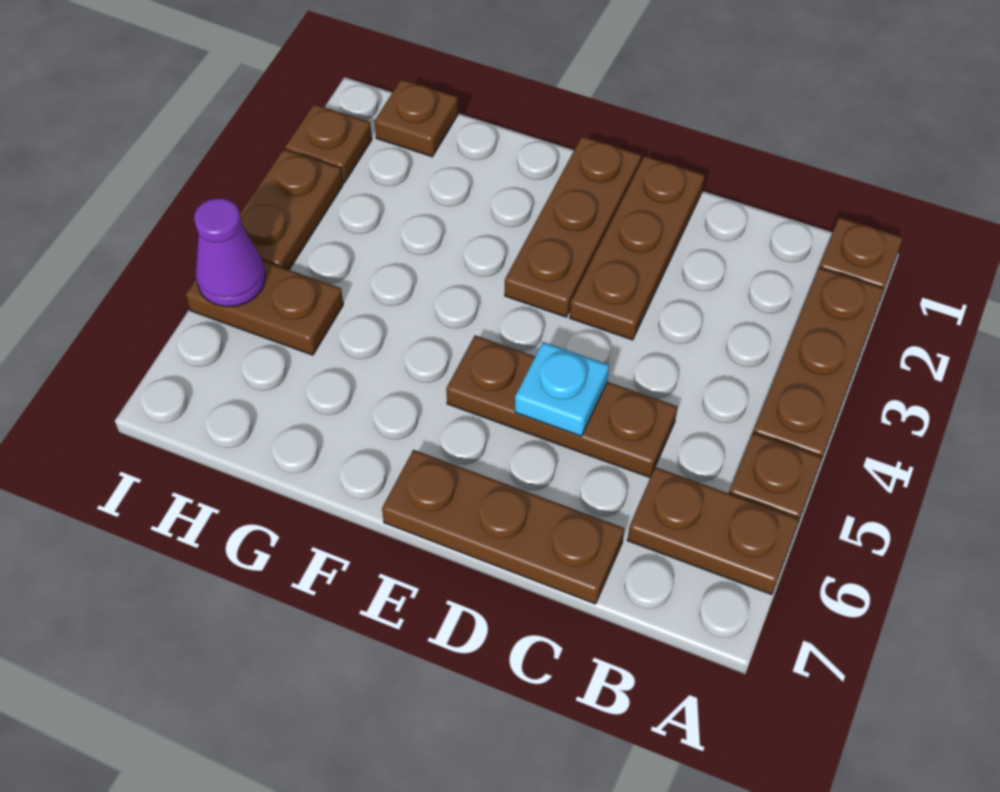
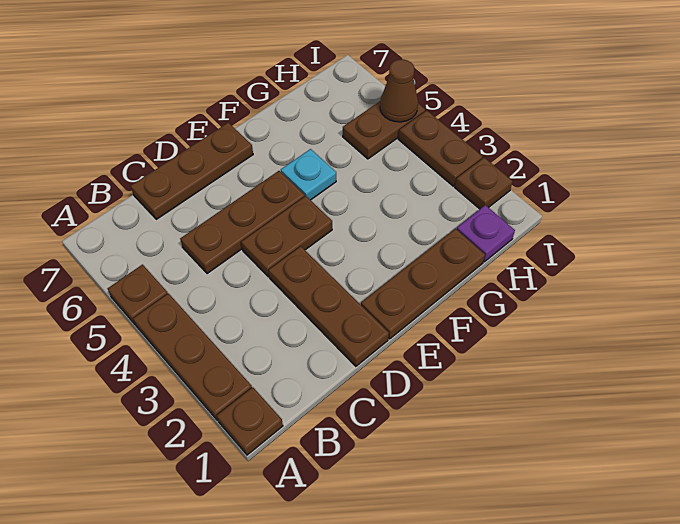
brown 1x2 plate [627,467,799,595] -> brown 1x2 plate moved to [241,196,332,277]
cyan 1x1 plate [515,342,609,436] -> cyan 1x1 plate moved to [281,149,336,200]
brown 1x3 plate [505,136,641,317] -> brown 1x3 plate turned to [361,229,485,339]
brown 1x1 plate [375,79,458,157] -> purple 1x1 plate [457,205,515,262]
purple 1x1 cone [194,198,265,307] -> brown 1x1 cone [380,59,418,122]

